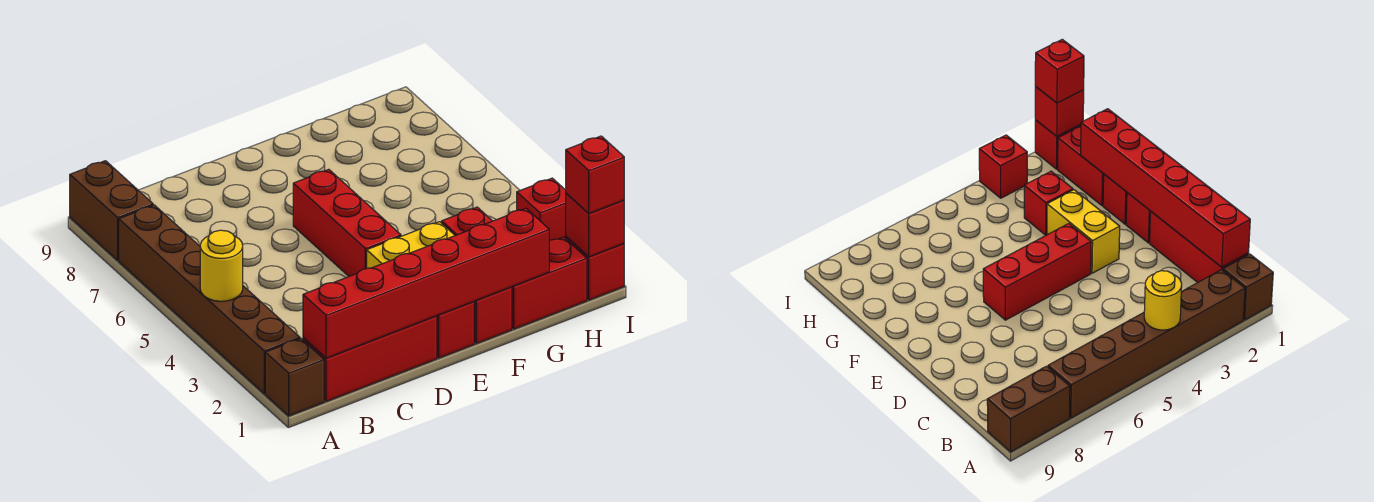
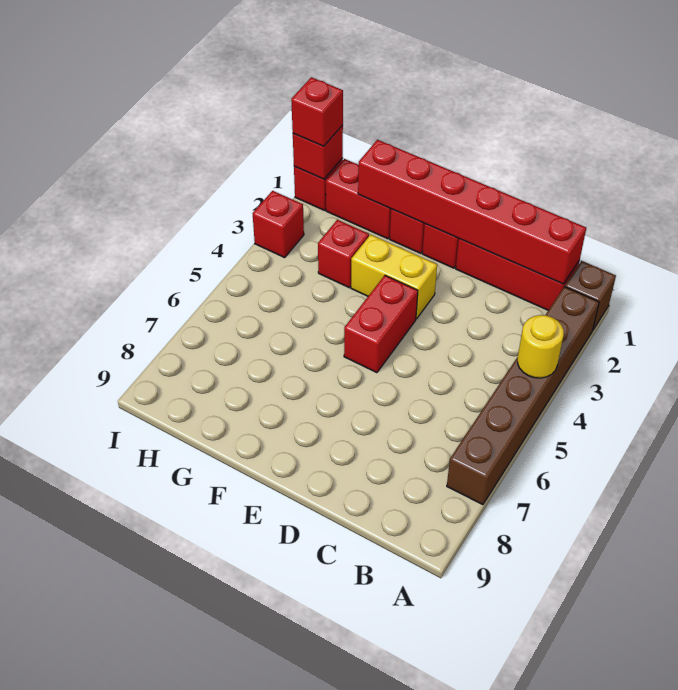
brown 1x2 brick [70,161,153,260] -> none
red 1x3 brick [293,169,401,276] -> red 1x2 brick [344,275,418,373]

